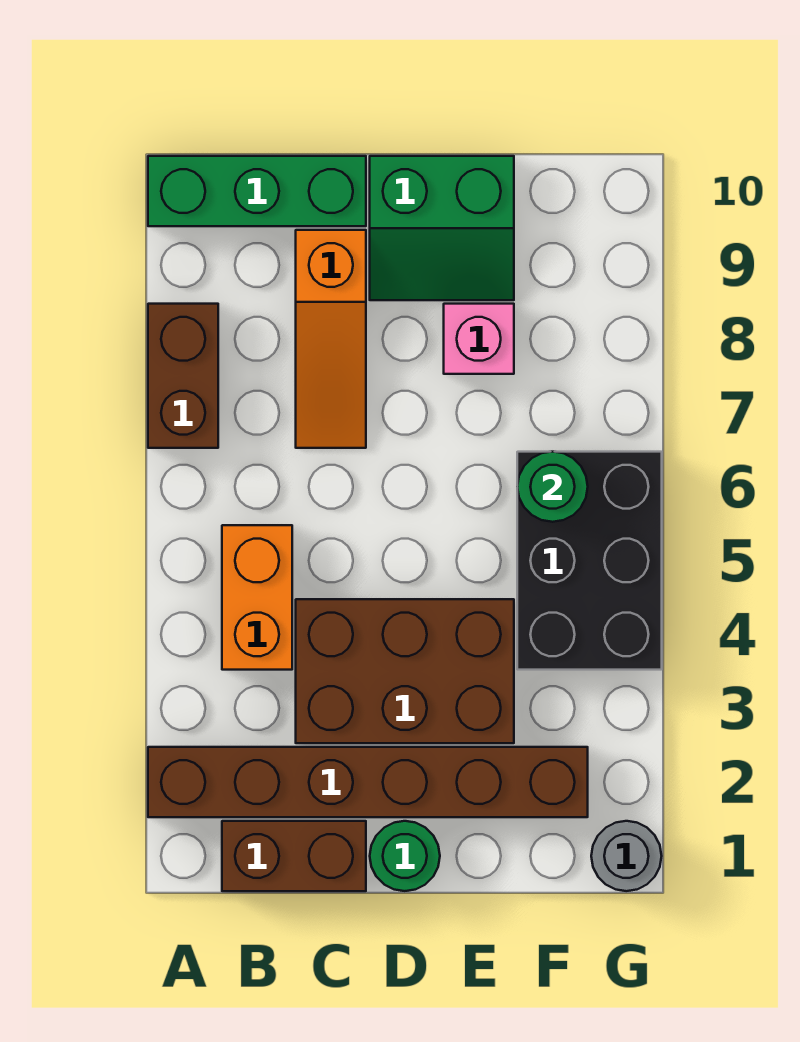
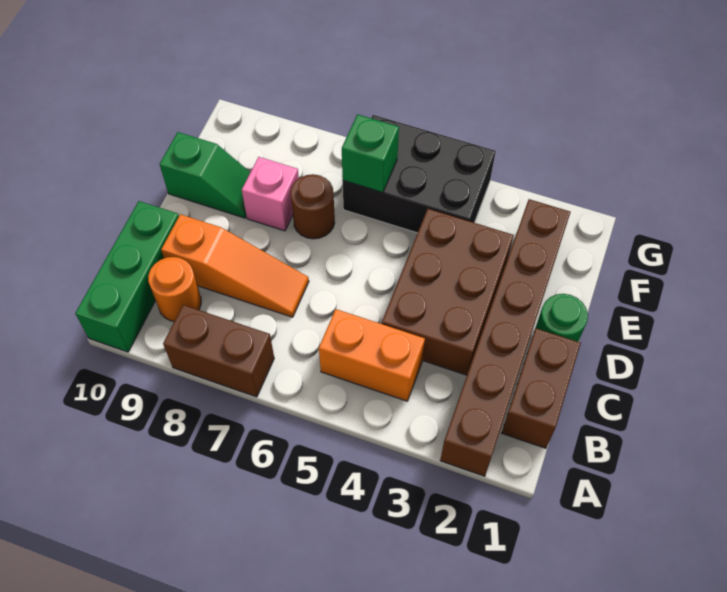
none -> orange 1x1 round brick [148,257,201,321]
green 2x2 slope [370,156,514,300] -> green 1x2 slope [160,132,250,218]
none -> brown 1x1 round brick [290,174,335,239]
green 1x1 round brick [517,452,588,522] -> green 1x1 brick [342,114,399,193]
grey 1x1 round brick [591,821,662,891] -> none

